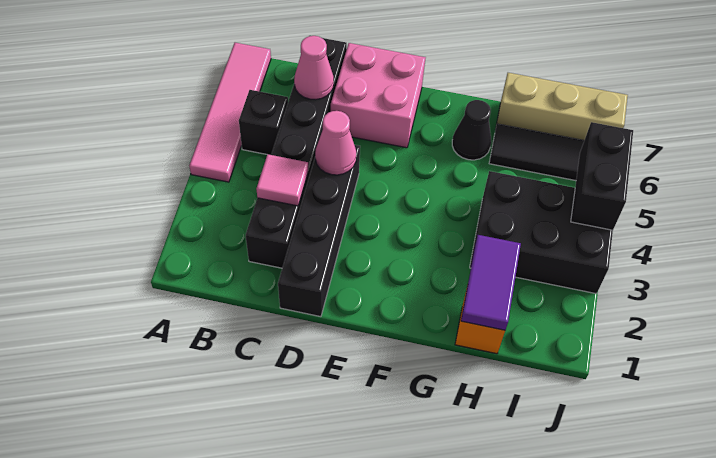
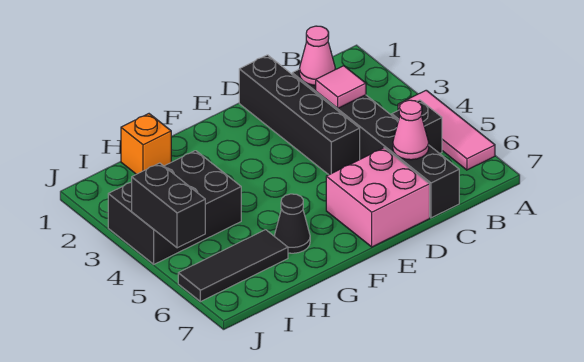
pink 1x4 tile [189,43,271,182] -> pink 1x3 tile [398,90,495,170]
pink 1x1 cone [315,111,356,175] -> pink 1x1 cone moved to [299,26,335,85]
purple 1x2 tile [461,235,521,330] -> none
tan 1x3 brick [497,73,628,140] -> none

